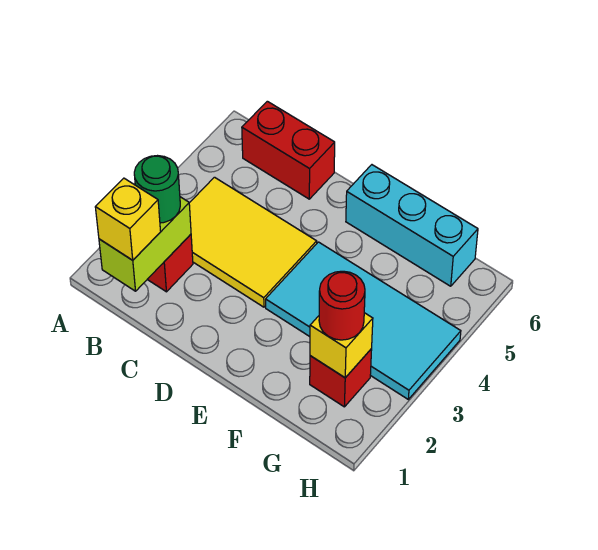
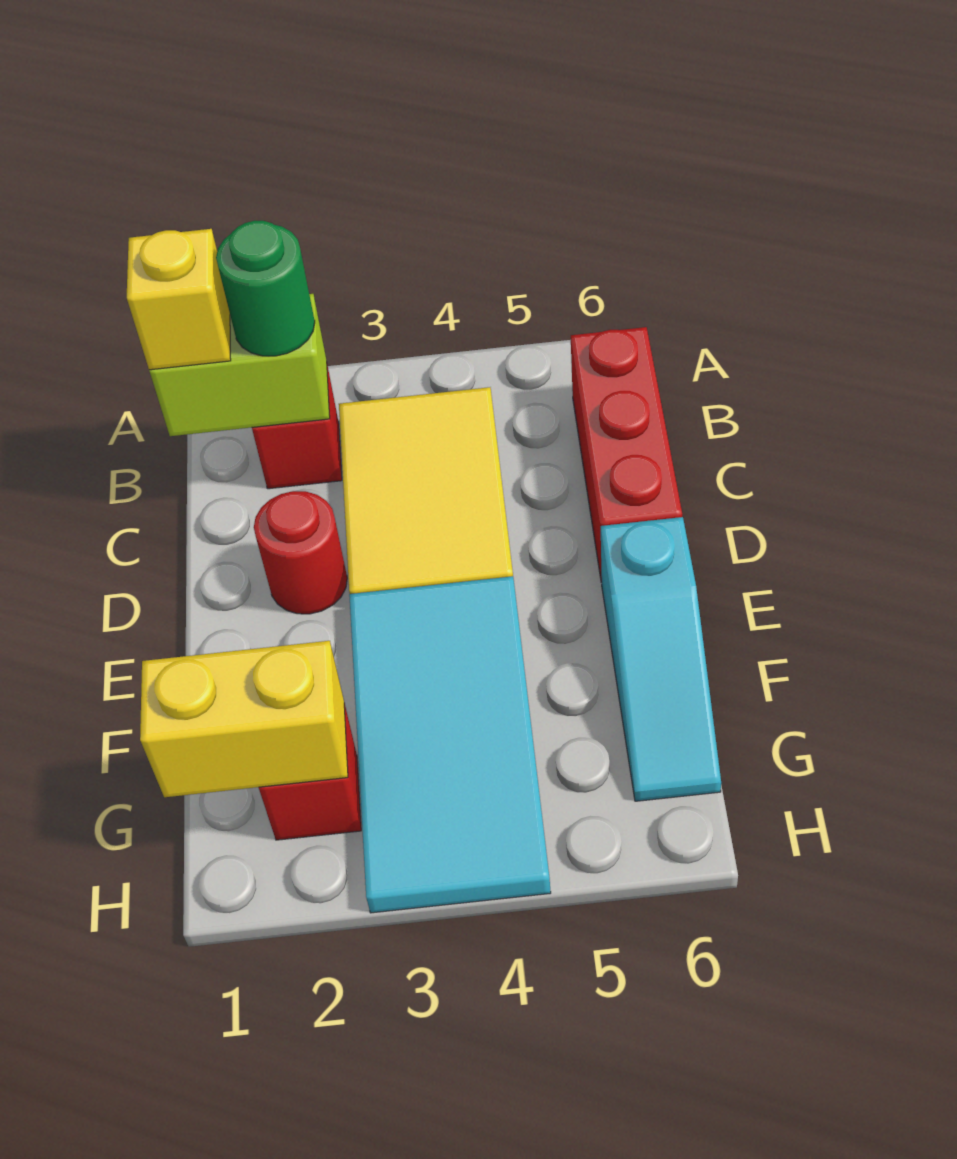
red 1x2 brick [242,101,335,199] -> red 1x3 brick [571,327,682,582]
cyan 1x3 brick [346,165,478,286] -> cyan 1x3 slope [601,517,721,801]
yellow 1x1 brick [310,313,373,378] -> yellow 1x2 brick [140,641,348,797]
red 1x1 round brick [319,271,365,340] -> red 1x1 round brick moved to [254,491,347,614]

